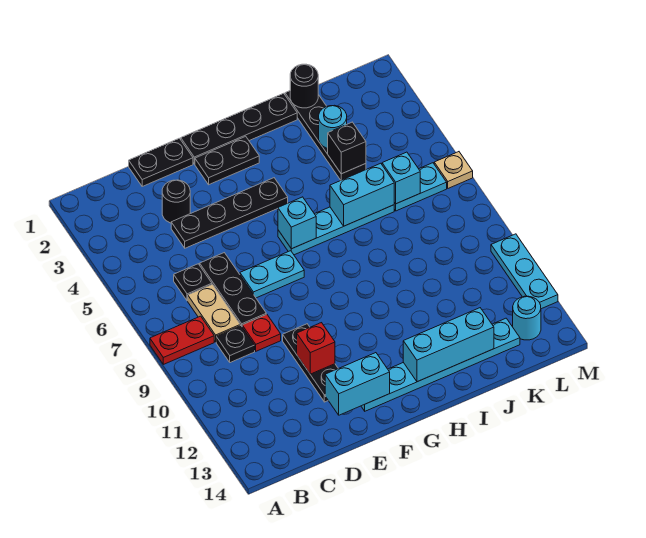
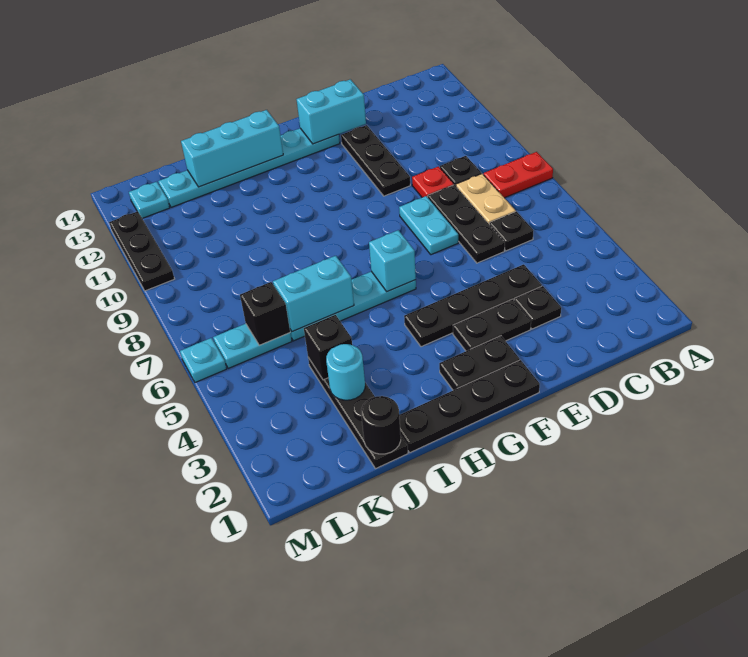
black 1x2 plate [129,138,193,186] -> black 1x2 plate moved to [453,299,531,351]
black 1x1 round brick [162,180,190,223] -> black 1x1 plate [514,286,561,329]
cyan 1x2 plate [240,251,304,298] -> cyan 1x2 plate turned to [399,196,458,255]
red 1x1 brick [297,323,335,374] -> none
cyan 1x1 brick [382,152,420,204] -> black 1x1 brick [240,282,290,345]
cyan 1x1 round brick [513,296,541,340] -> cyan 1x1 plate [129,182,170,218]
tan 1x1 plate [434,152,473,188] -> cyan 1x1 plate [180,338,227,383]
cyan 1x3 plate [491,234,558,309] -> black 1x3 plate [109,211,174,291]

